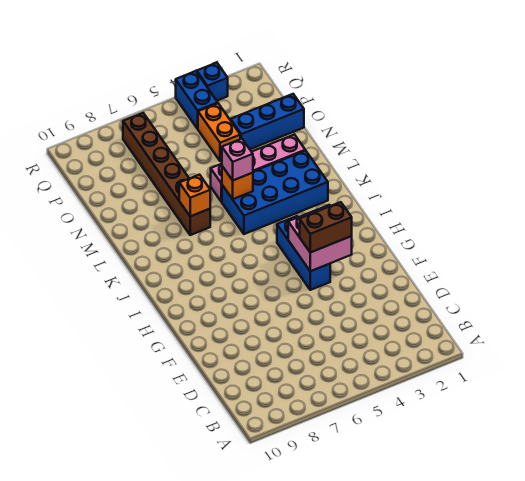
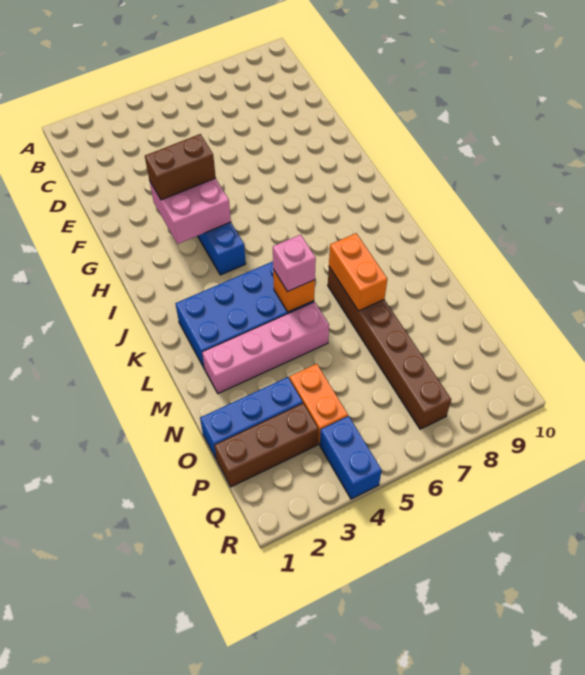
orange 1x1 brick [179,175,210,216] -> orange 1x2 brick [329,233,387,311]
none -> brown 1x3 brick [214,403,318,487]
blue 1x1 brick [197,63,228,101] -> none

